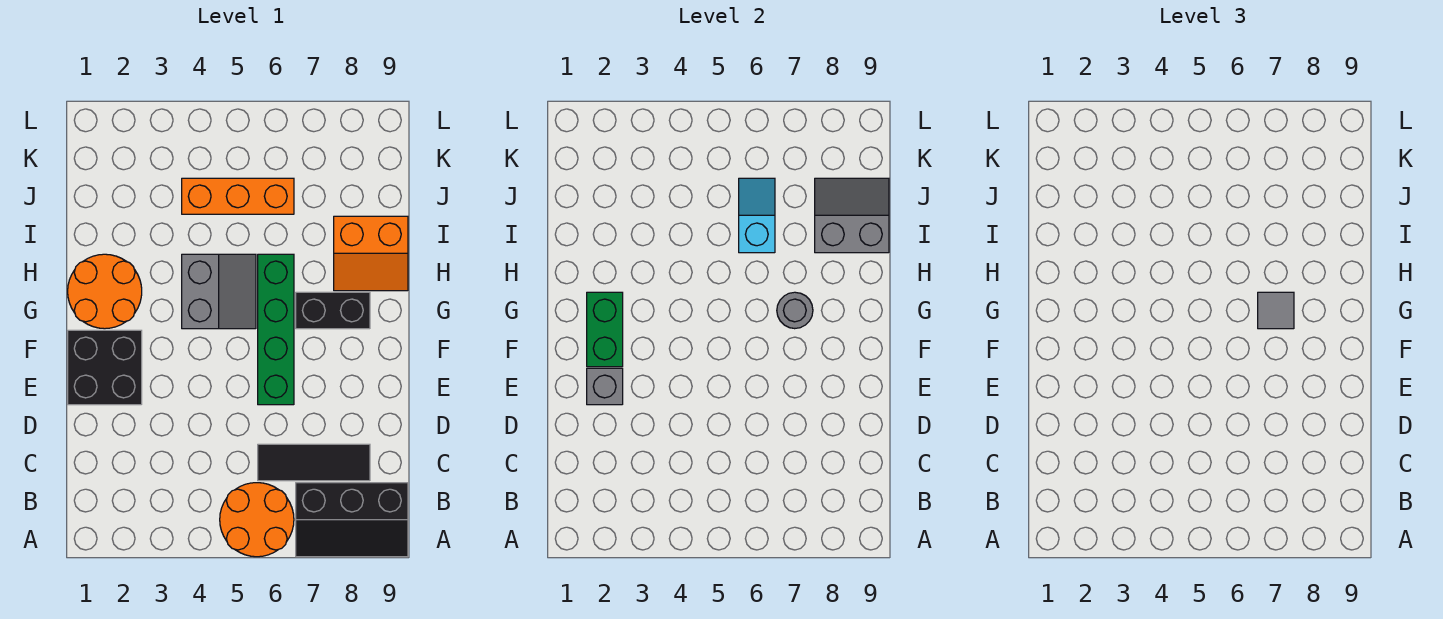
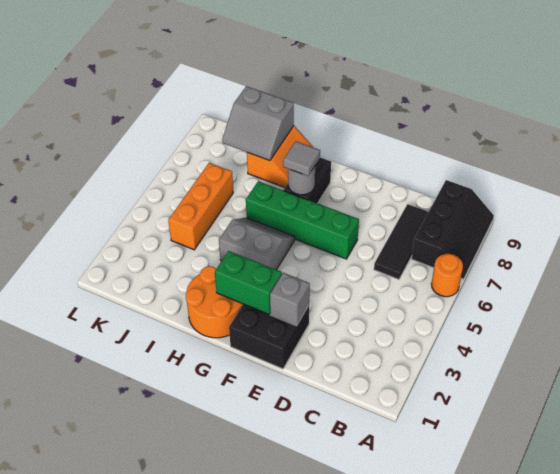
orange 2x2 round brick [220,483,294,557] -> orange 1x1 round brick [431,254,463,297]
cyan 1x2 slope [739,178,775,253] -> none
grey 2x2 slope [815,178,889,253] -> grey 2x2 slope turned to [222,86,294,161]

